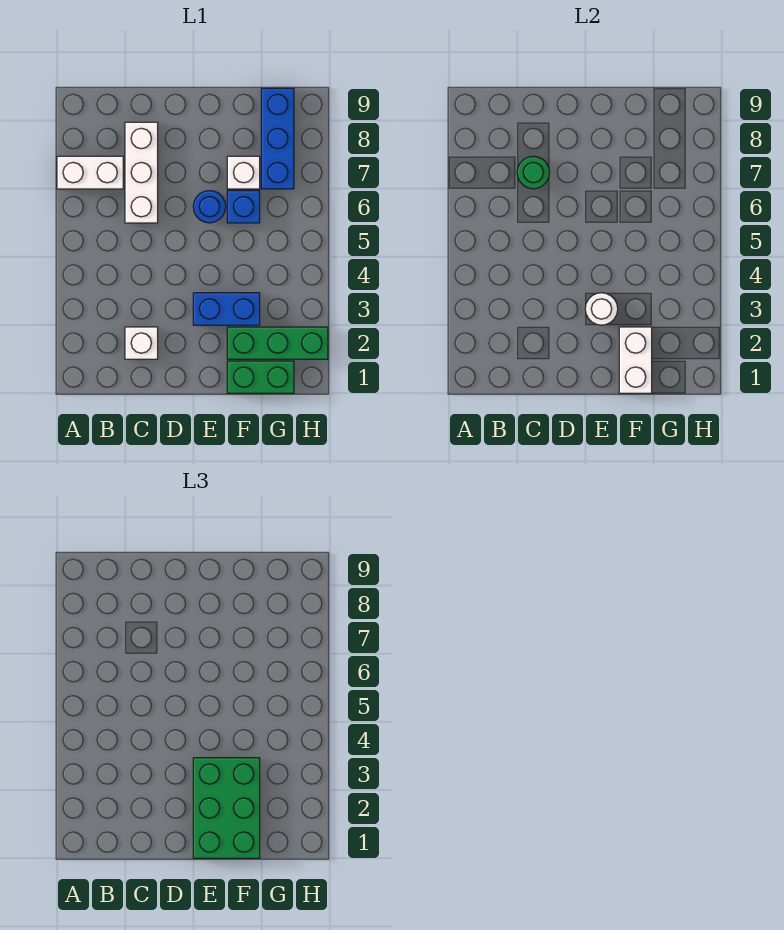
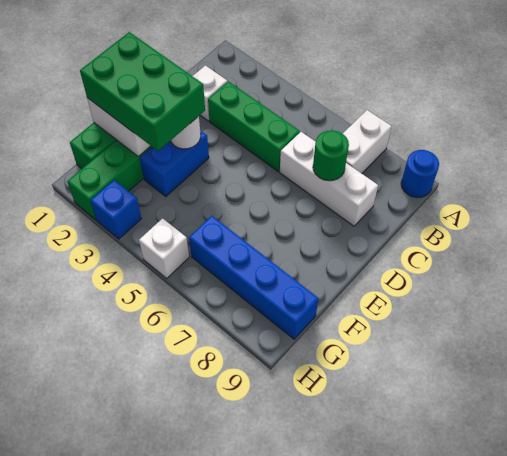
none -> green 1x3 brick [208,81,300,172]
blue 1x1 round brick [193,191,226,223] -> blue 1x1 round brick moved to [401,150,439,198]
blue 1x1 brick [227,190,260,223] -> blue 1x1 brick moved to [91,180,142,239]
white 1x1 brick [227,156,260,189] -> white 1x1 brick moved to [139,218,189,278]
blue 1x3 brick [261,88,294,189] -> blue 1x4 brick [189,216,319,339]

